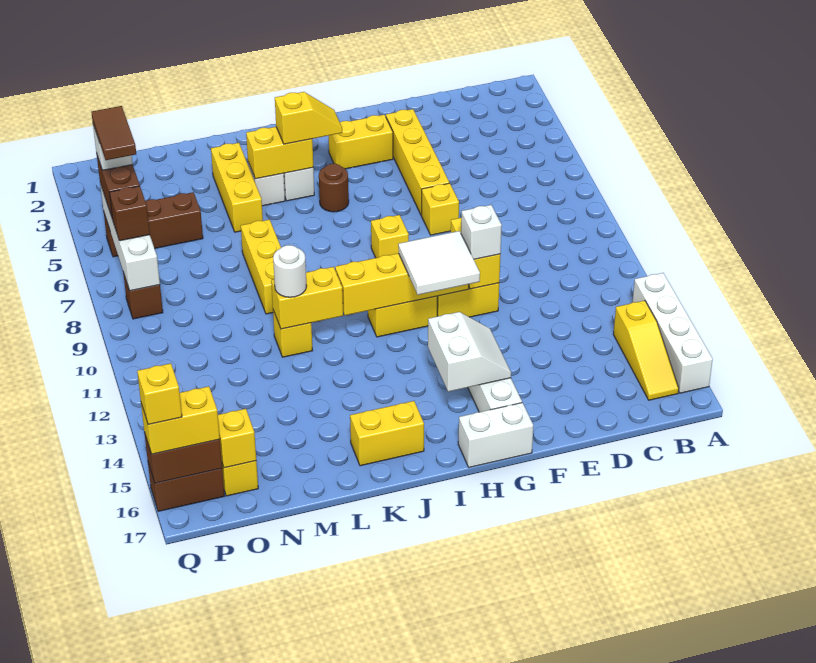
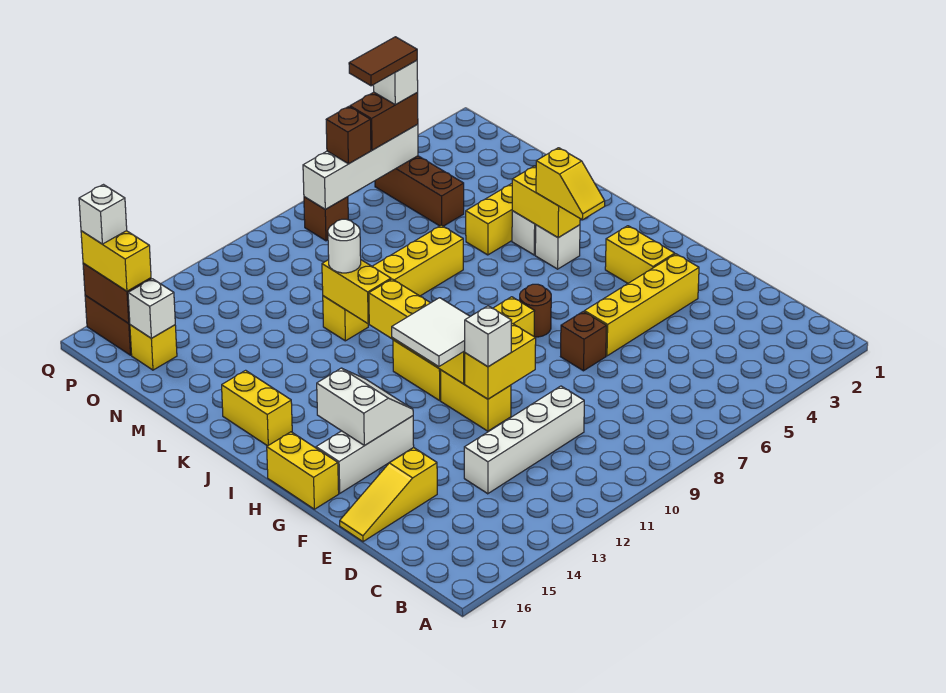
white 1x4 brick [633,273,713,393] -> white 1x4 brick moved to [464,386,584,494]
yellow 1x3 slope [613,301,679,400] -> yellow 1x3 slope moved to [340,448,437,542]
yellow 1x1 brick [421,183,459,235] -> brown 1x1 brick [561,311,607,371]
white 2x2 slope [428,312,511,392] -> white 2x2 slope turned to [317,368,413,445]
white 1x2 brick [458,403,533,467] -> yellow 1x2 brick [267,432,339,509]
brown 1x1 round brick [319,164,349,212] -> brown 1x1 round brick moved to [520,284,551,337]
yellow 1x1 brick [218,409,256,468] -> white 1x1 brick [128,279,175,338]
yellow 1x1 brick [137,363,182,425] -> white 1x1 brick [79,185,127,244]

